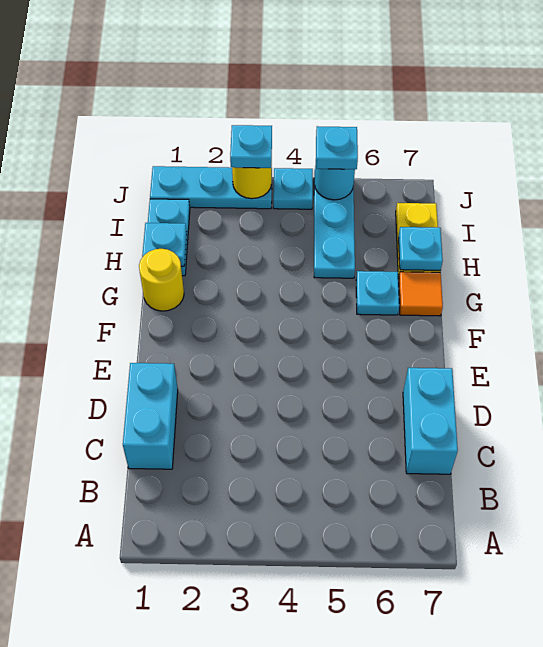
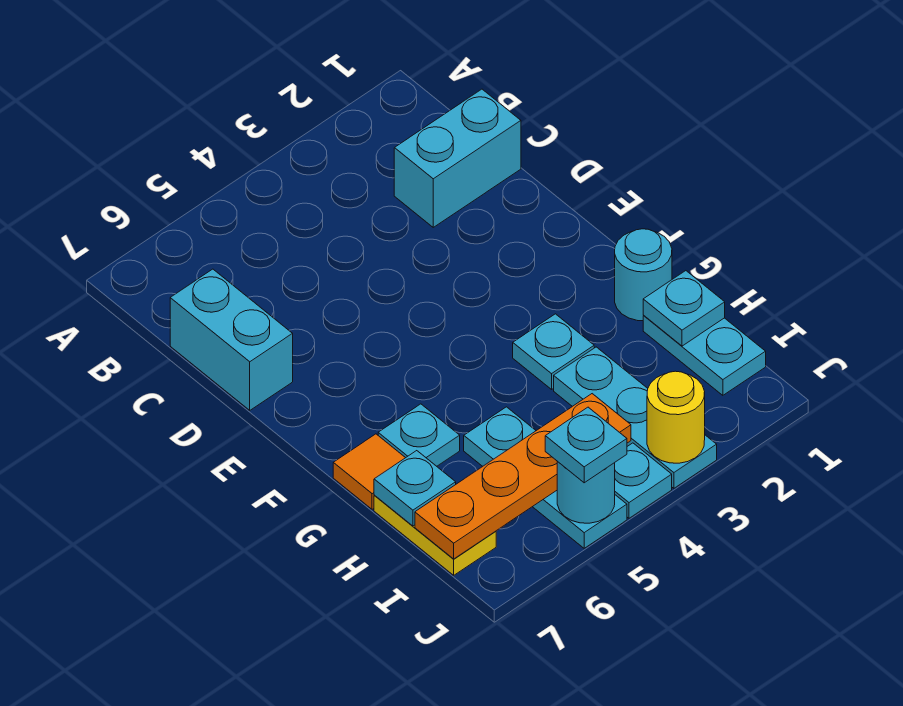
cyan 1x2 brick [123,363,178,469] -> cyan 1x2 brick turned to [394,89,521,227]
yellow 1x1 round brick [139,249,184,311] -> cyan 1x1 round brick [615,229,672,321]
none -> orange 1x4 plate [415,394,631,559]
cyan 1x3 plate [150,166,272,209] -> cyan 1x3 plate turned to [554,347,717,488]
cyan 1x1 plate [230,125,272,168] -> cyan 1x1 plate moved to [513,314,594,389]

